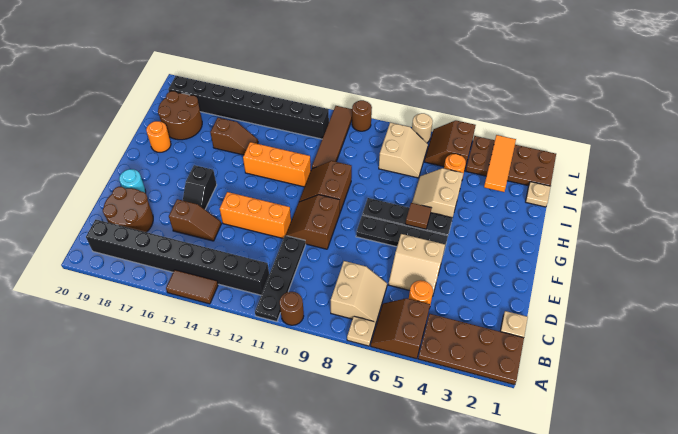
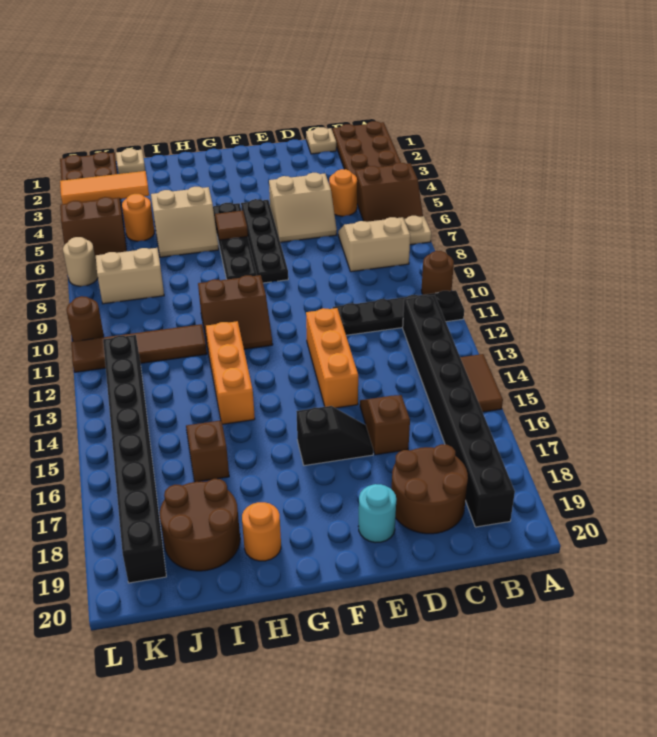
tan 2x2 slope [389,234,445,296] -> tan 2x2 slope turned to [269,173,337,242]
brown 2x2 slope [286,195,340,249] -> none

